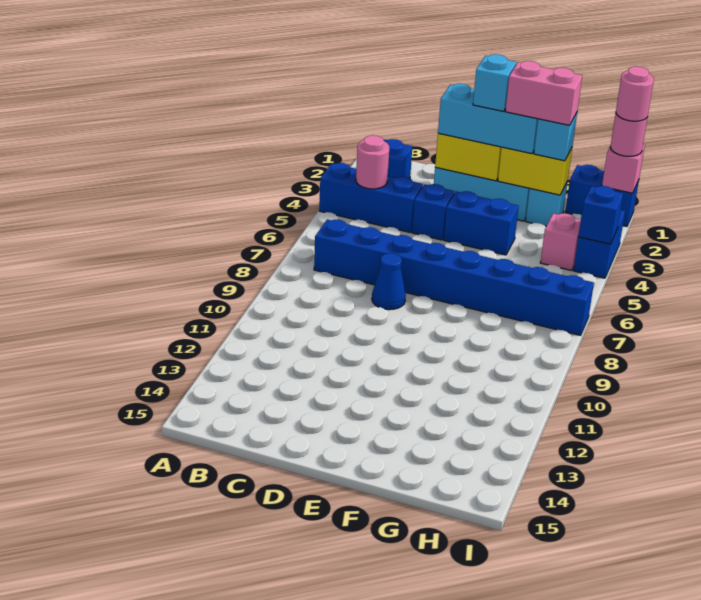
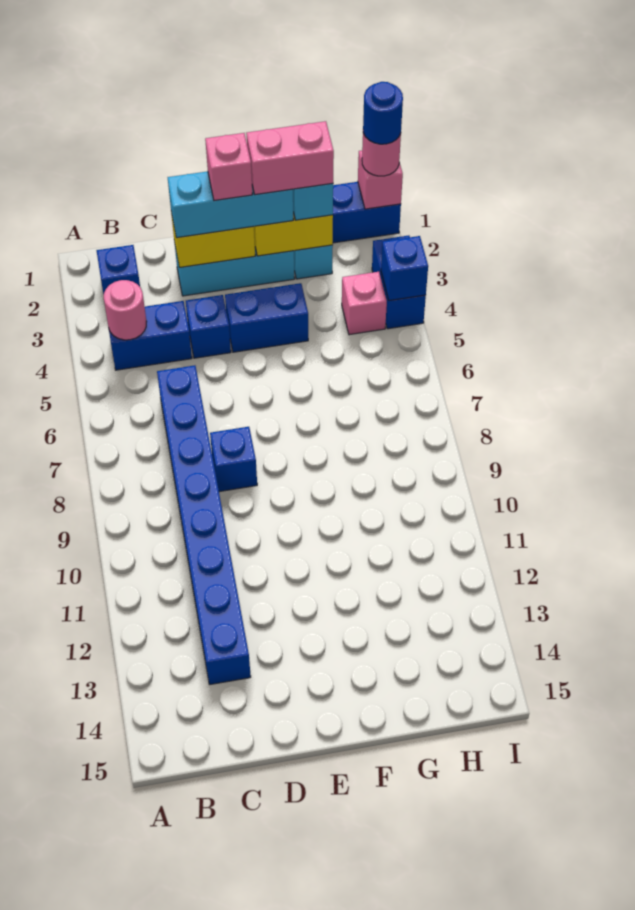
blue 1x3 brick [319,163,423,232] -> blue 1x2 brick [109,301,192,370]
blue 1x8 brick [314,219,594,335] -> blue 1x8 brick turned to [157,365,251,684]
blue 1x1 cone [372,253,406,310] -> blue 1x1 brick [210,427,257,492]
cyan 1x1 brick [473,54,516,111] -> pink 1x1 brick [205,133,252,201]
pink 1x1 round brick [616,66,654,121] -> blue 1x1 round brick [363,82,403,144]

